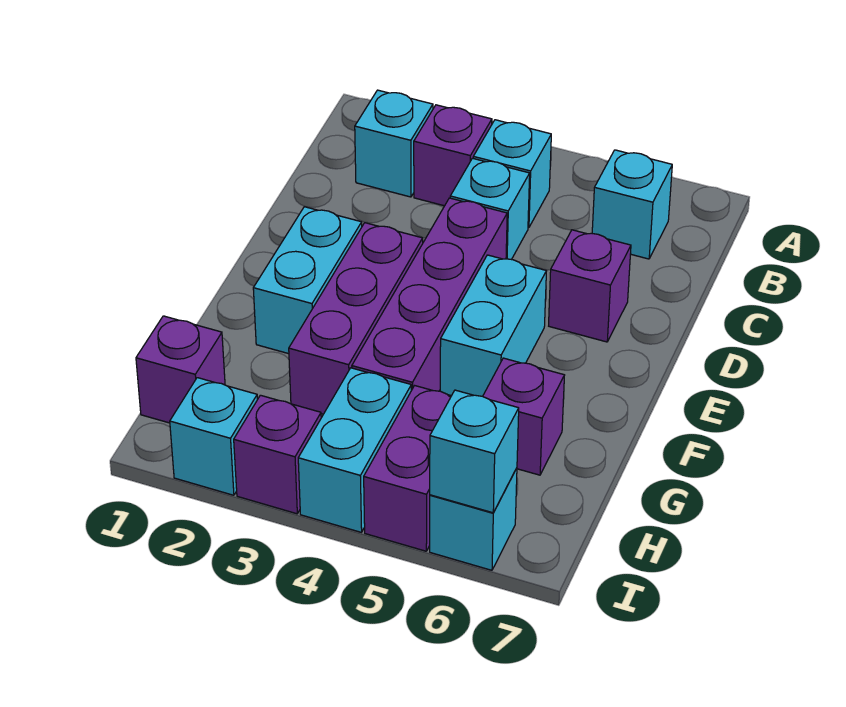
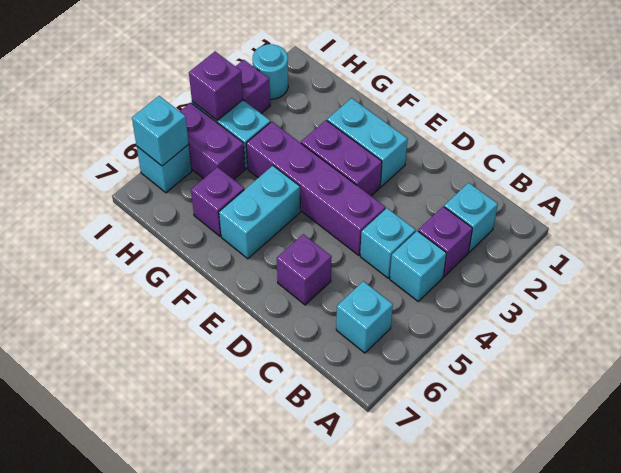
purple 1x3 brick [289,223,423,414] -> purple 1x2 brick [301,120,382,196]
cyan 1x2 brick [440,255,546,396] -> cyan 1x2 brick turned to [219,166,300,259]
purple 1x1 brick [136,316,225,423] -> purple 1x1 brick moved to [189,52,243,120]
cyan 1x1 brick [170,378,257,495] -> cyan 1x1 round brick [253,44,288,99]

